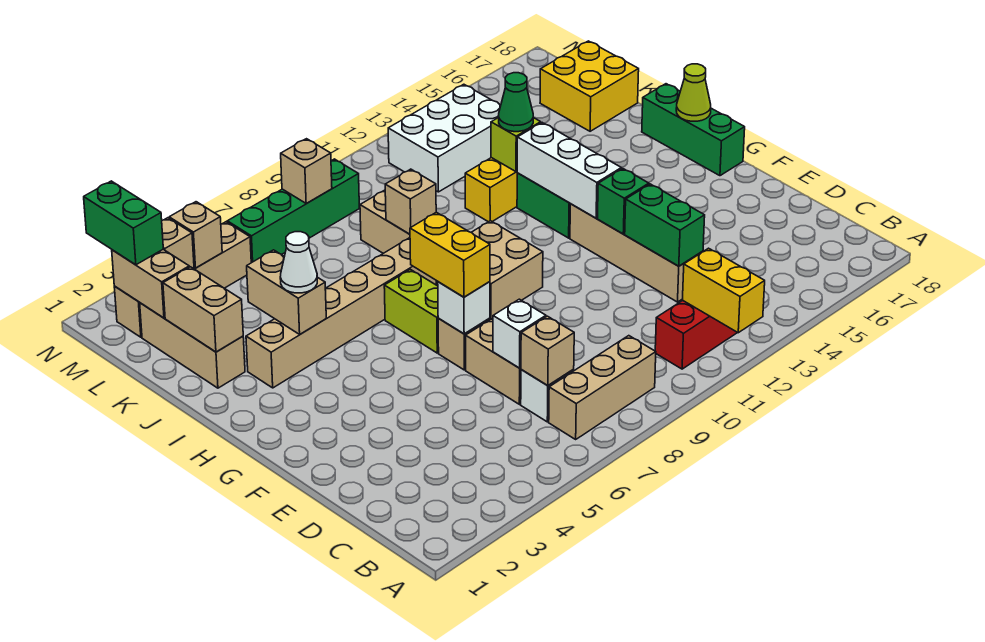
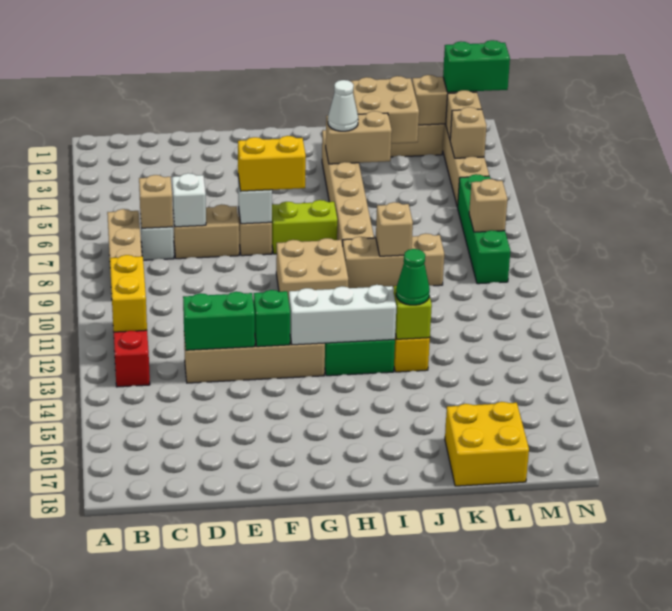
yellow 1x2 brick [683,248,765,333] -> yellow 1x2 brick turned to [110,255,147,332]
green 1x3 brick [642,84,745,176] -> none
lime 1x1 cone [676,64,711,121] -> none
tan 1x2 brick [163,267,243,352] -> tan 2x2 brick [351,76,419,144]
white 2x3 brick [388,84,501,192] -> none

